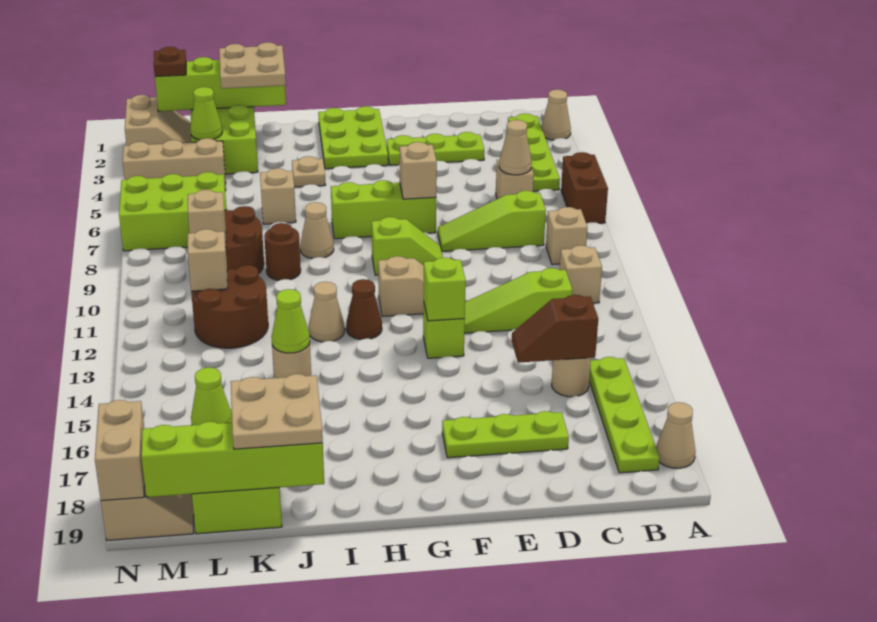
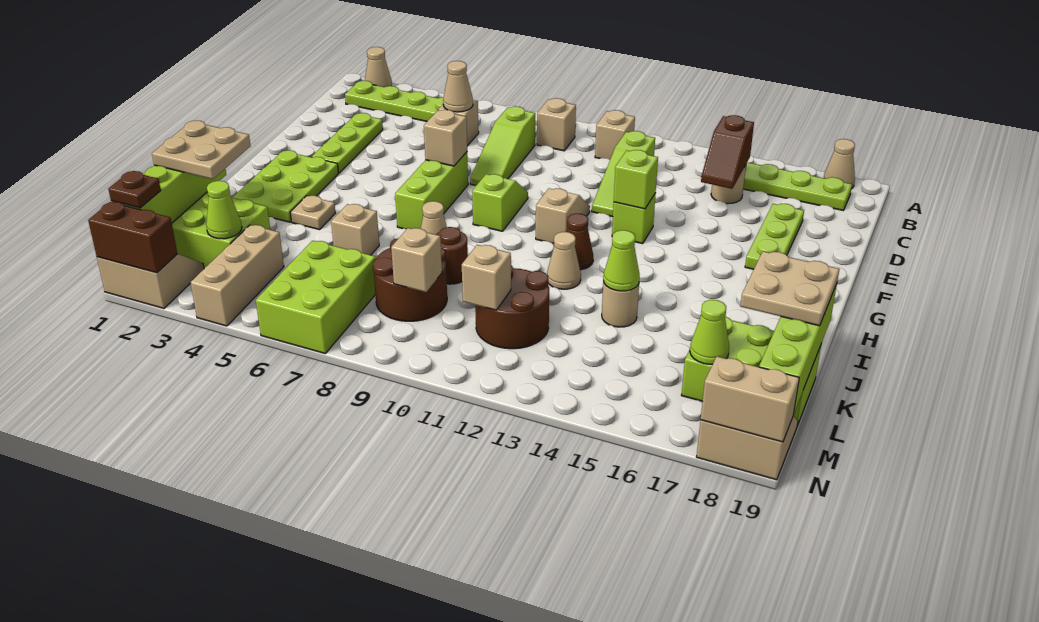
brown 1x2 brick [561,152,608,223] -> brown 1x2 brick moved to [88,202,177,273]
lime 2x3 plate [318,106,388,169] -> lime 2x3 plate turned to [233,150,338,222]

